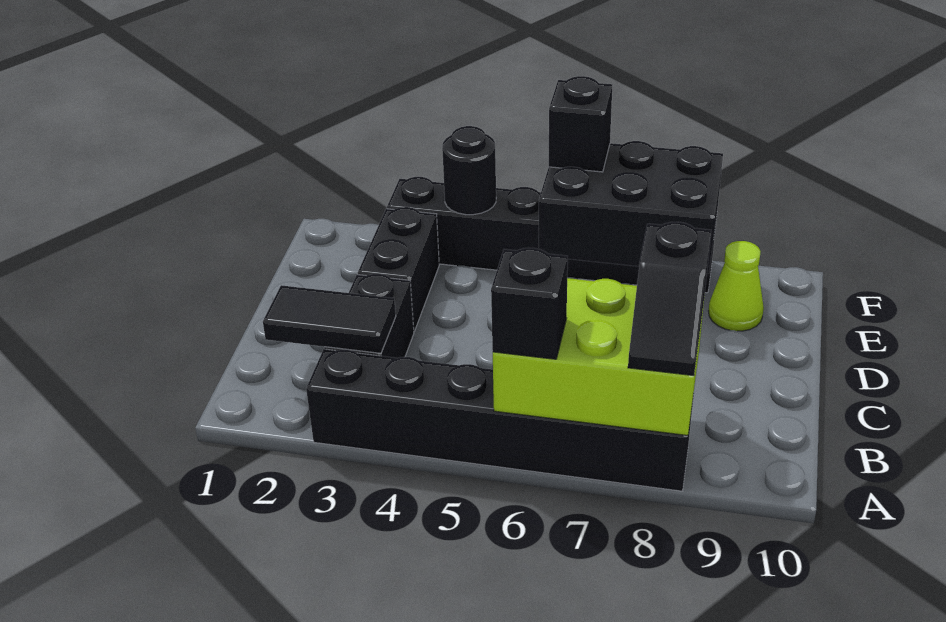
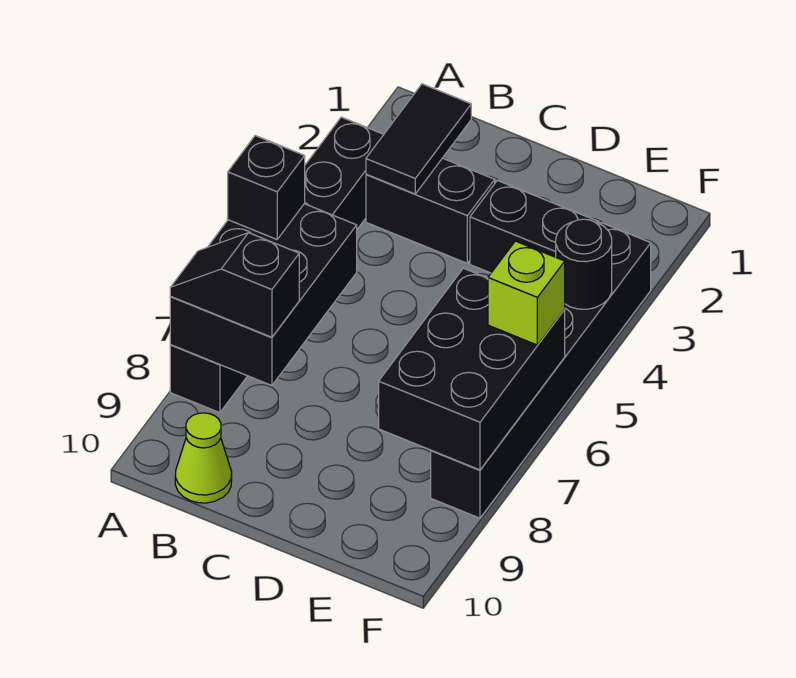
lime 2x3 brick [493,278,705,435] -> black 2x3 brick [170,204,357,386]
lime 1x1 cone [709,241,764,331] -> lime 1x1 cone moved to [175,413,232,503]
black 1x1 brick [549,76,612,172] -> lime 1x1 brick [488,241,565,345]

